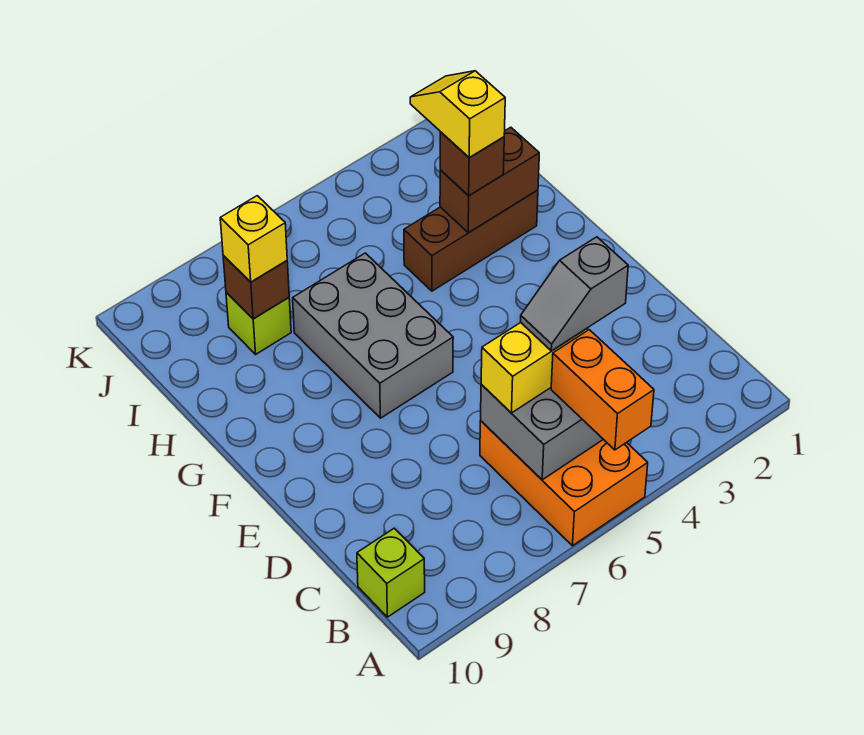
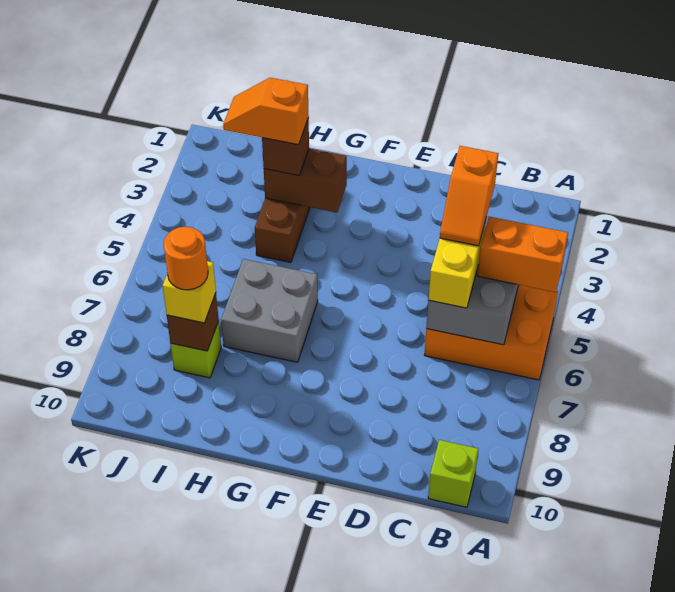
grey 1x2 slope [521,237,628,351] -> orange 1x2 slope [440,146,498,246]
grey 2x3 brick [293,253,453,418] -> grey 2x2 brick [221,259,318,362]
brown 1x2 brick [440,127,539,233] -> brown 1x2 brick turned to [264,148,347,213]
yellow 1x2 slope [410,71,505,158] -> orange 1x2 slope [223,78,309,145]
none -> orange 1x1 round brick [164,227,208,290]

